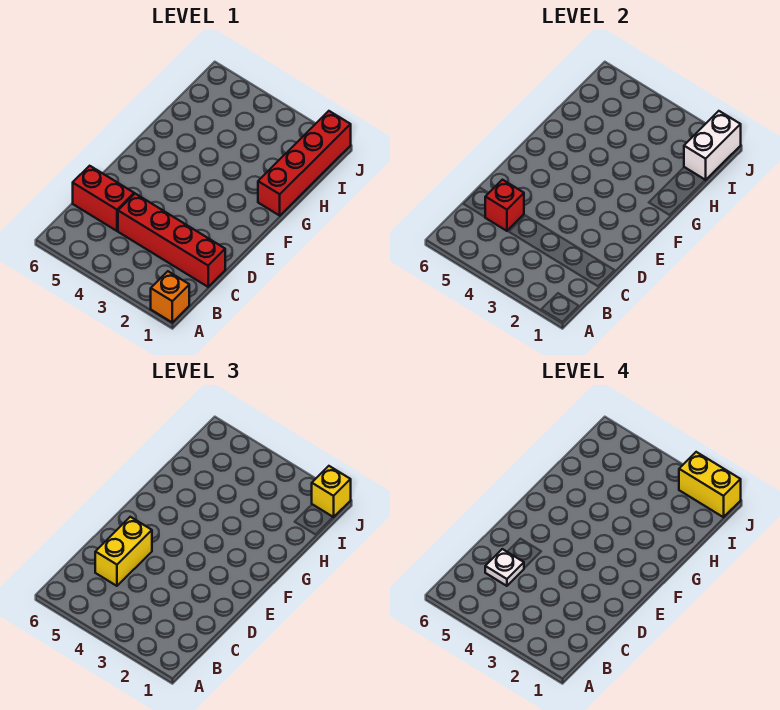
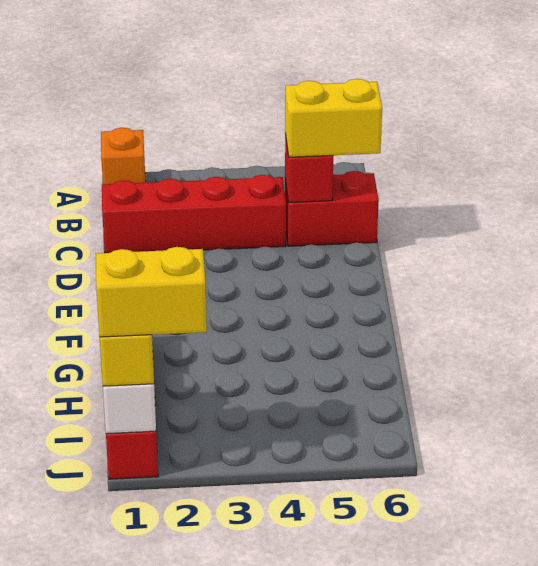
yellow 1x2 brick [95,517,152,586] -> yellow 1x2 brick turned to [285,79,382,157]
white 1x1 plate [485,549,524,586] -> none

